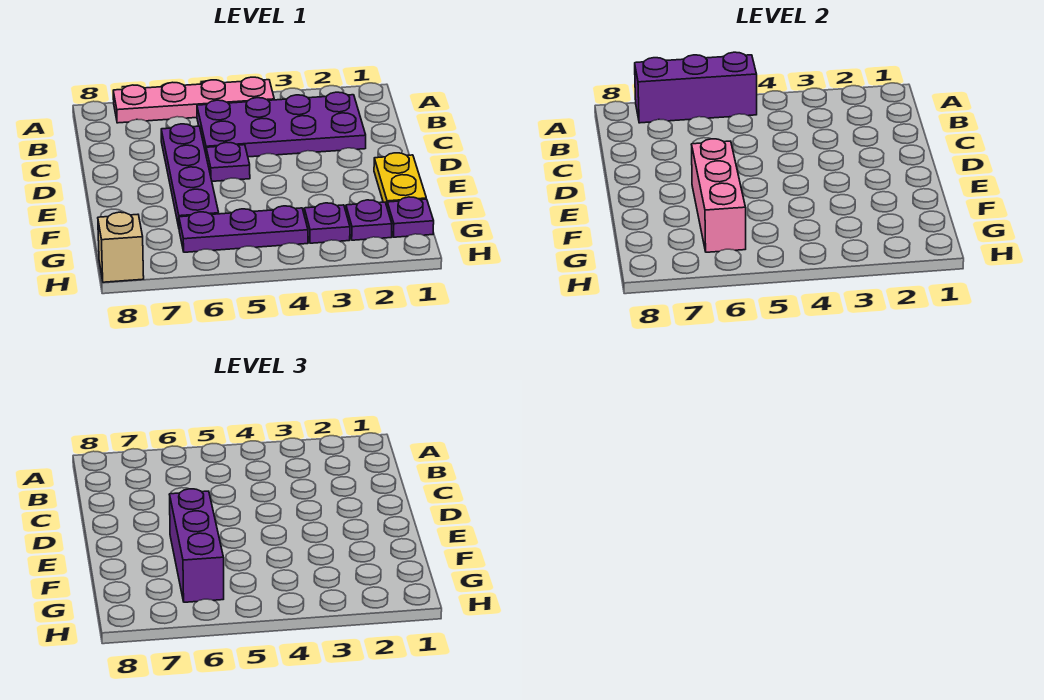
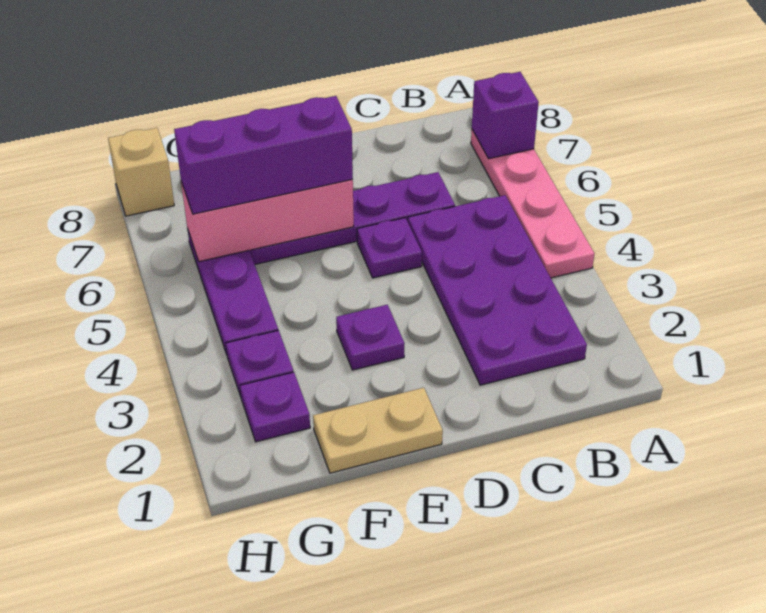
purple 1x3 brick [635,52,757,123] -> purple 1x1 brick [472,72,539,159]
yellow 1x2 plate [374,153,426,206] -> tan 1x2 plate [313,388,443,473]
purple 1x1 plate [387,197,434,237] -> purple 1x1 plate moved to [336,305,405,370]

